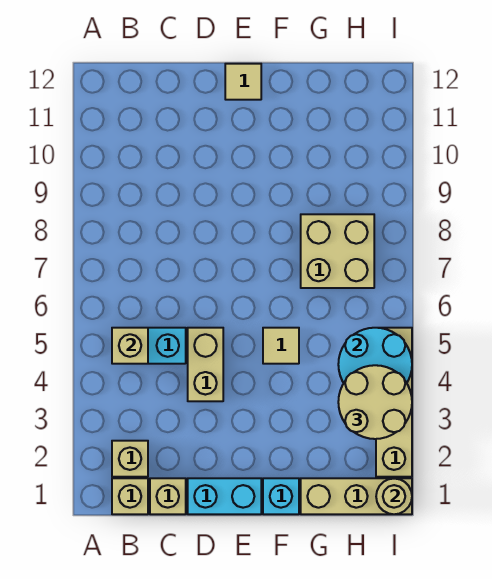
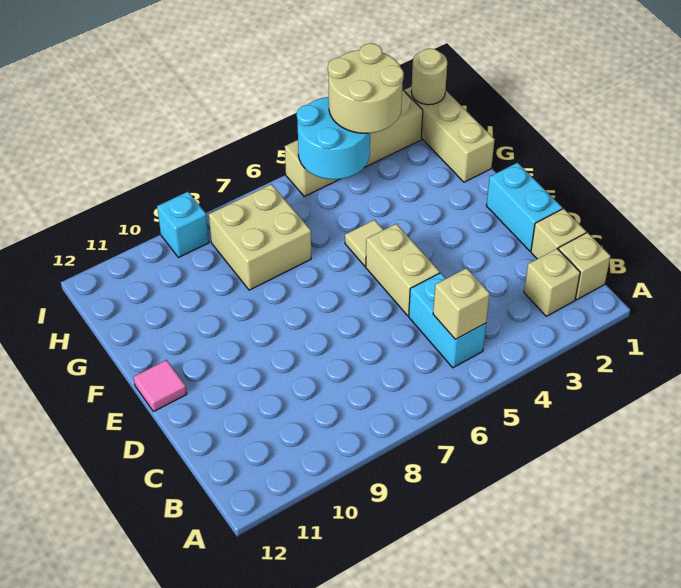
tan 1x2 brick [188,328,223,401] -> tan 1x2 brick turned to [366,224,440,316]
tan 1x1 tile [225,64,261,100] -> pink 1x1 tile [134,360,187,412]
cyan 1x1 brick [263,478,299,514] -> cyan 1x1 brick moved to [157,192,209,258]

